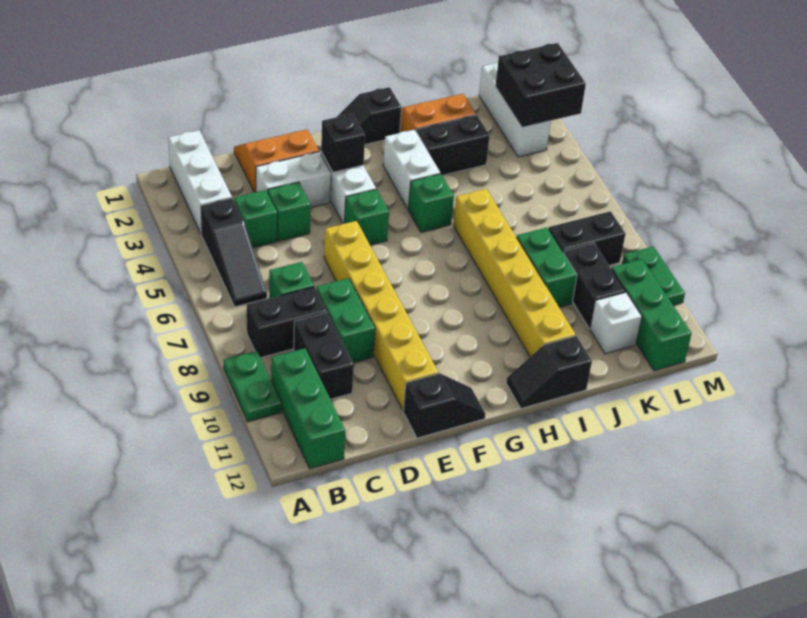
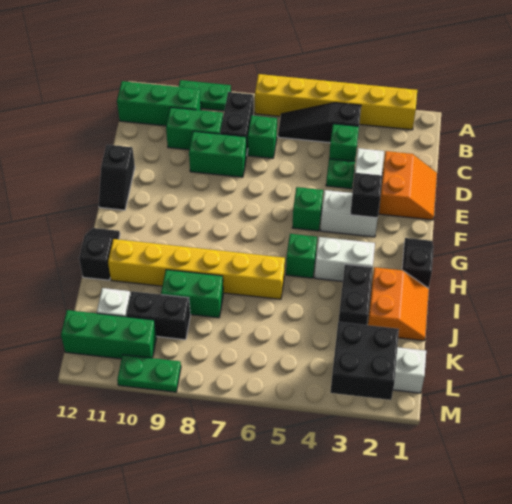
white 1x3 brick [168,130,232,233] -> none
black 1x2 brick [294,313,354,399] -> green 1x2 brick [166,107,223,150]
green 1x1 brick [268,182,311,241] -> green 1x1 plate [326,159,355,189]
yellow 1x6 brick [324,221,439,410] -> yellow 1x6 brick moved to [255,74,417,130]
black 1x2 brick [549,211,625,266] -> none

